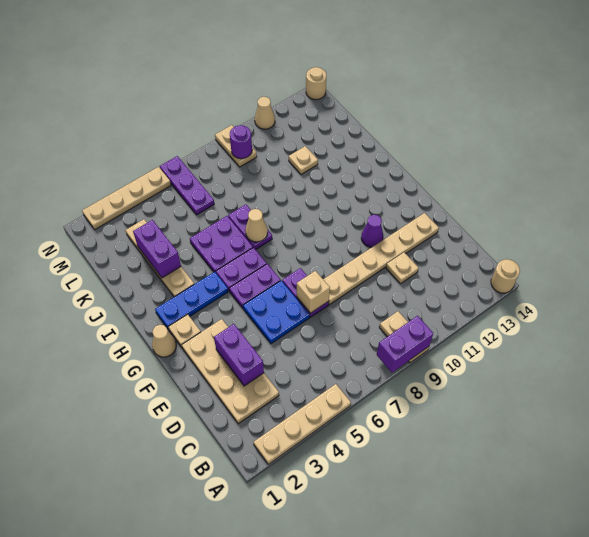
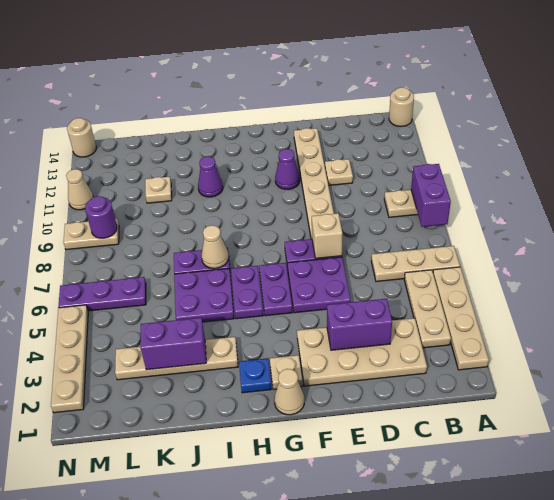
none -> tan 1x3 plate [371,246,460,282]
none -> tan 1x3 plate [404,270,451,348]
blue 2x2 plate [243,281,309,344] -> purple 2x2 plate [287,257,351,313]
blue 1x3 plate [155,272,228,330] -> blue 1x1 plate [239,358,271,393]
none -> purple 1x1 cone [198,156,223,197]

